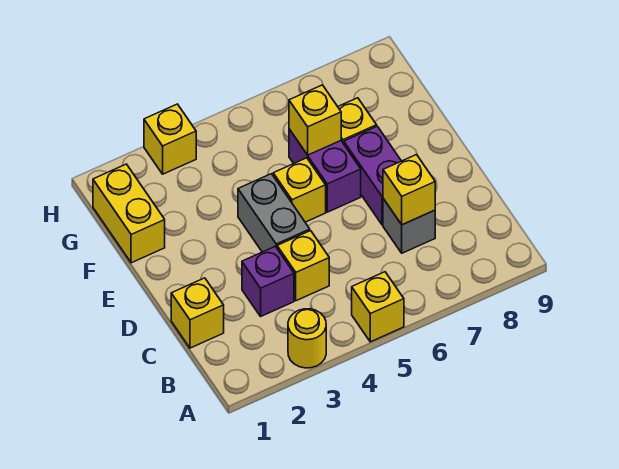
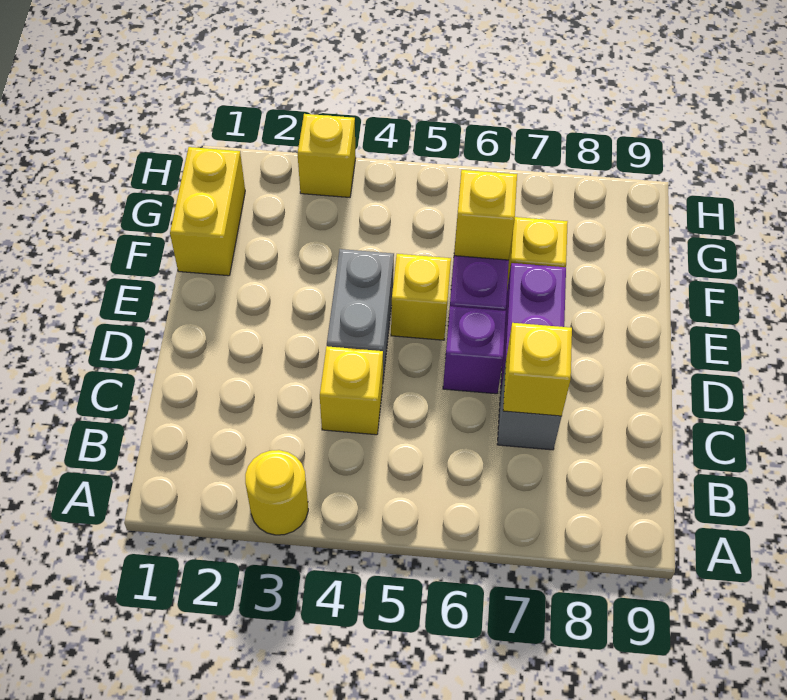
yellow 1x1 brick [352,272,404,342] -> none
yellow 1x1 brick [171,278,224,348] -> none
purple 1x1 brick [242,246,294,316] -> purple 1x1 brick moved to [443,306,506,394]

